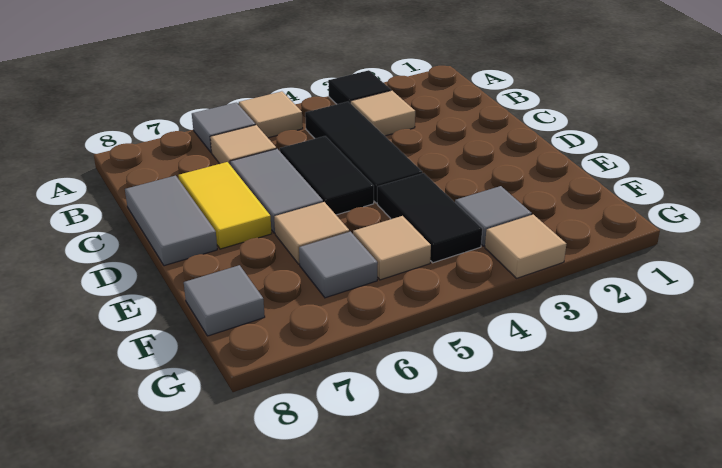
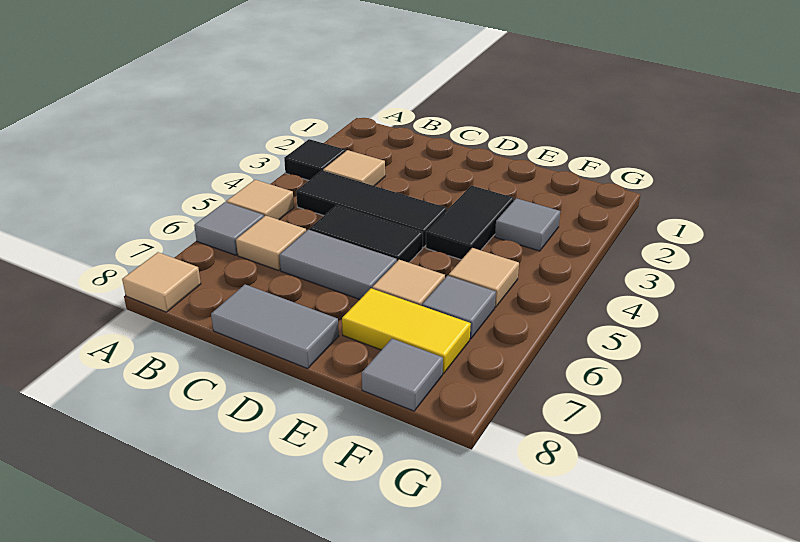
yellow 1x2 tile [178,162,272,249] -> yellow 1x2 tile moved to [342,288,471,373]
black 1x2 tile [377,173,482,263] -> black 1x2 tile turned to [426,186,514,260]
tan 1x1 tile [485,215,566,278] -> tan 1x1 tile moved to [122,252,201,312]

